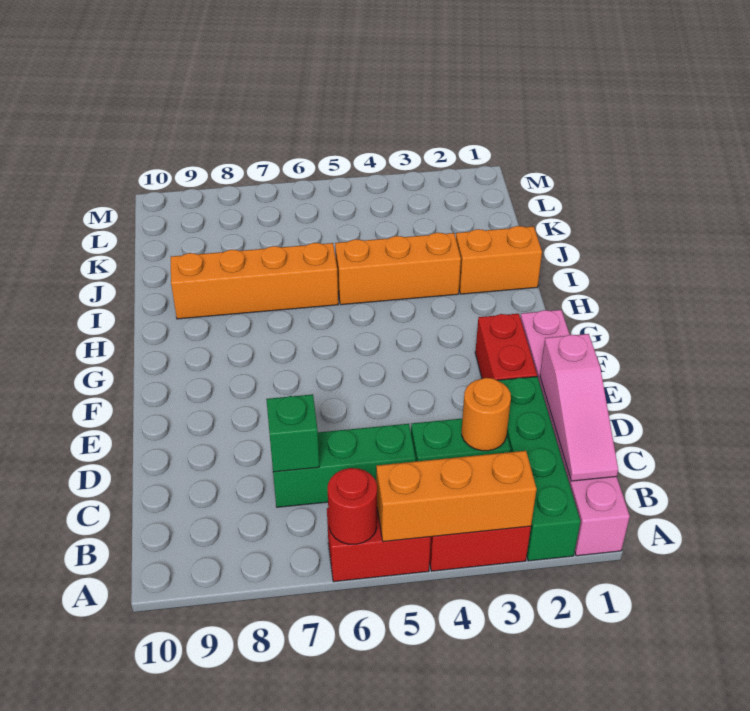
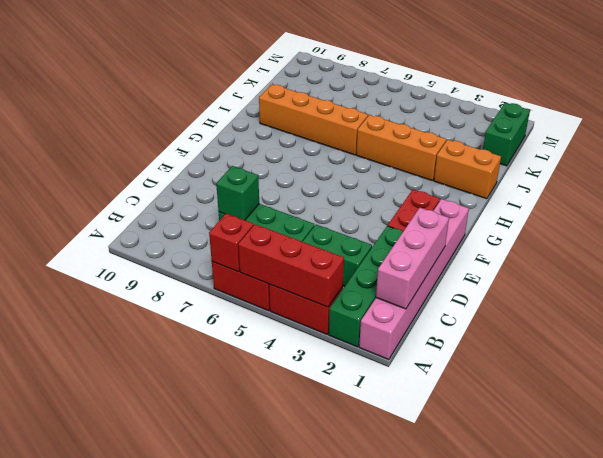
orange 1x3 brick [376,451,537,542] -> red 1x3 brick [238,224,344,307]
red 1x1 round brick [328,468,377,544] -> red 1x1 brick [209,213,254,272]
pink 1x3 slope [540,334,618,481] -> pink 1x3 brick [376,208,449,309]
orange 1x1 round brick [462,378,511,451] -> none
none -> green 1x2 brick [483,103,530,166]

